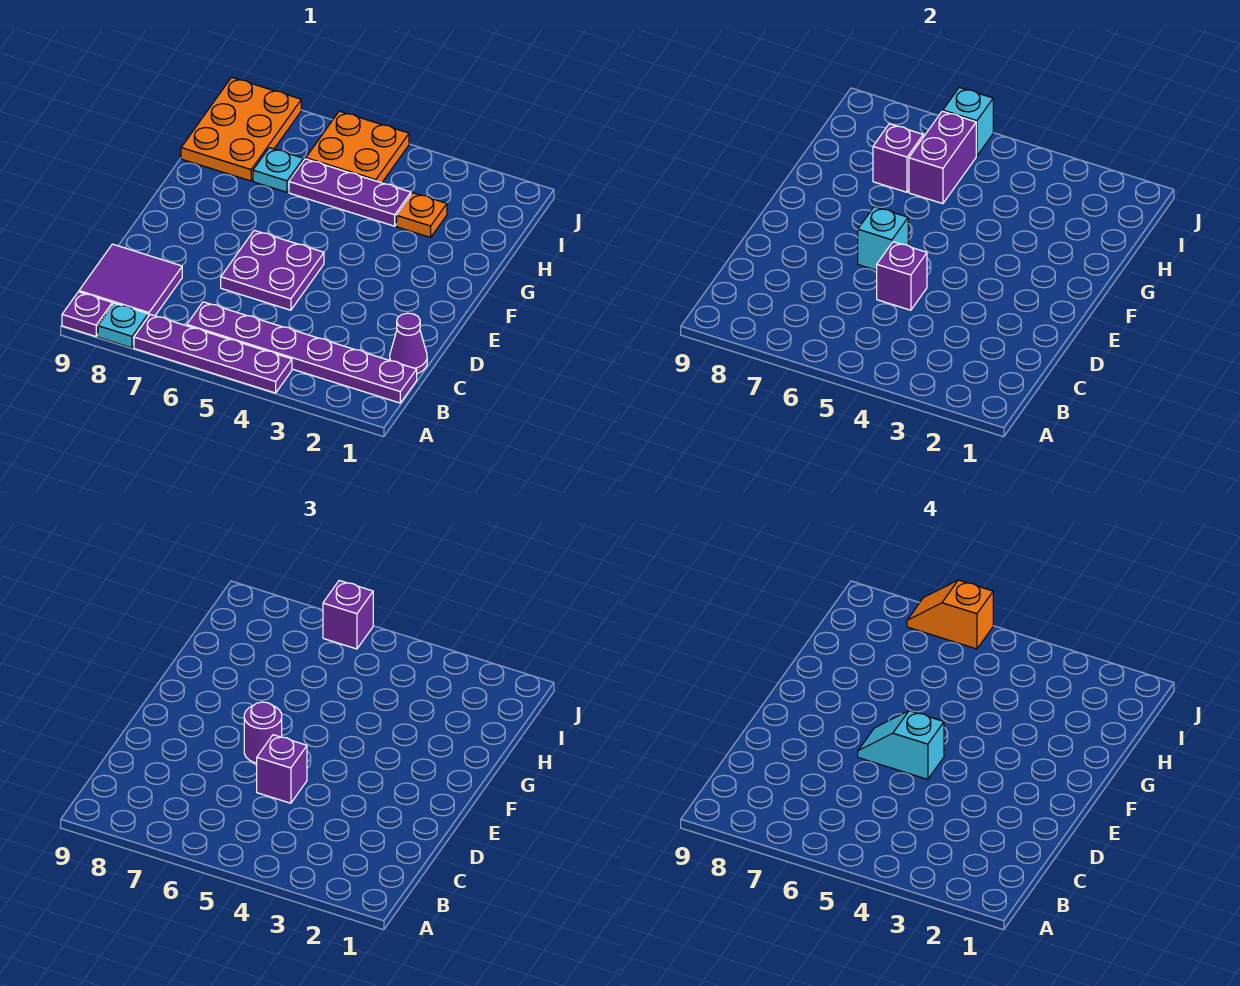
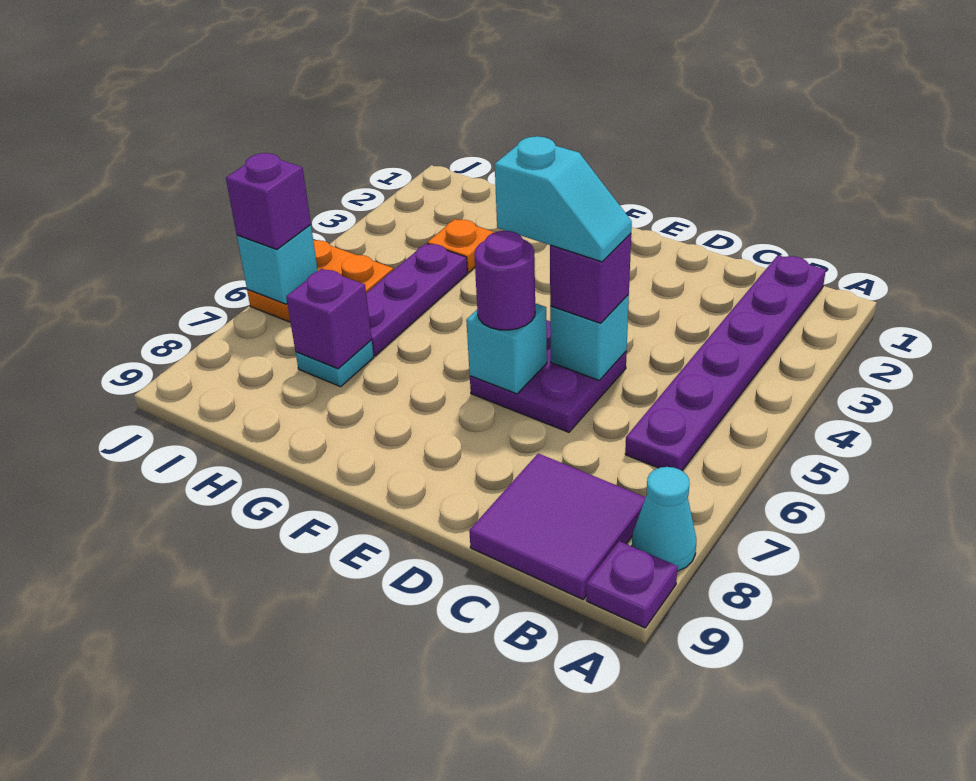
purple 1x4 plate [134,314,292,393] -> none
cyan 1x1 plate [98,303,148,348] -> cyan 1x1 cone [632,467,696,571]
purple 1x1 cone [390,313,427,374] -> none
purple 1x1 brick [877,242,927,310] -> cyan 1x1 brick [550,294,629,381]
cyan 1x2 slope [858,711,944,779] -> cyan 1x2 slope turned to [495,136,632,262]
purple 1x2 brick [909,111,976,204] -> none
orange 2x3 plate [181,77,301,181] -> none
orange 1x2 slope [907,580,993,649] -> none

